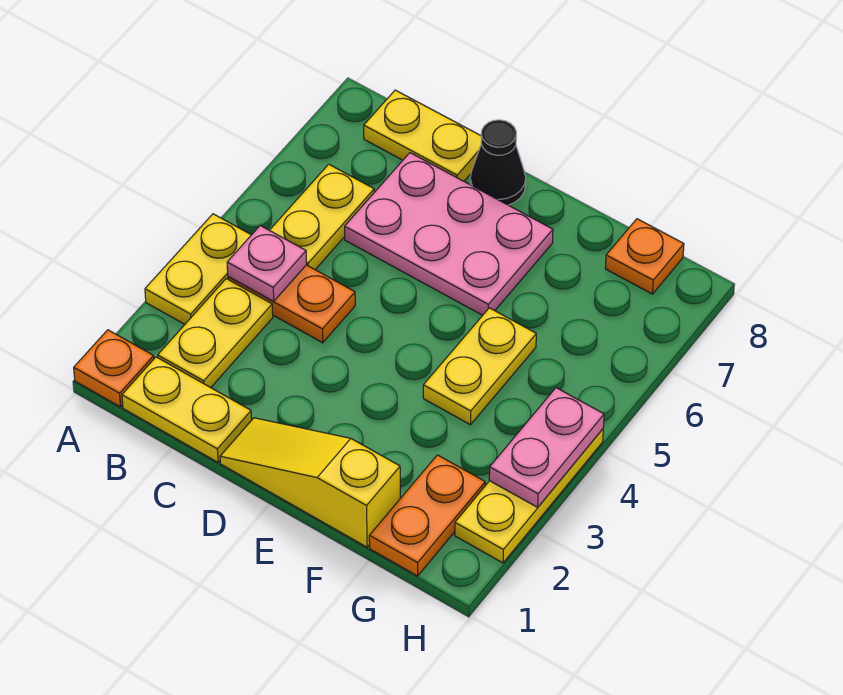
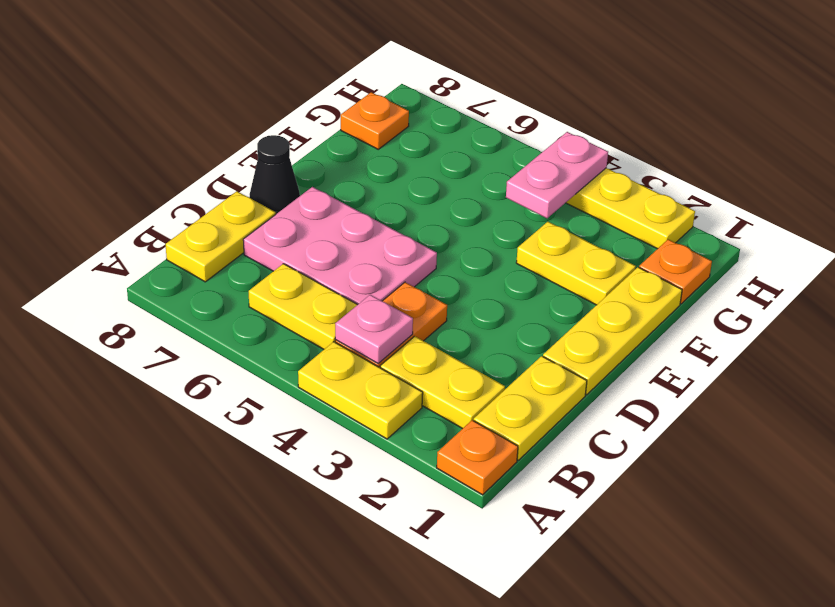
pink 2x3 plate [345,153,553,315] -> pink 2x3 plate turned to [243,187,437,304]
yellow 1x3 slope [220,418,400,547] -> yellow 1x3 plate [543,267,682,395]
yellow 1x2 plate [423,308,536,425] -> yellow 1x2 plate moved to [516,222,636,305]
orange 1x2 plate [369,455,485,576] -> orange 1x1 plate [639,239,712,304]
pink 1x2 plate [489,388,604,507] -> pink 1x2 plate turned to [506,132,608,218]

